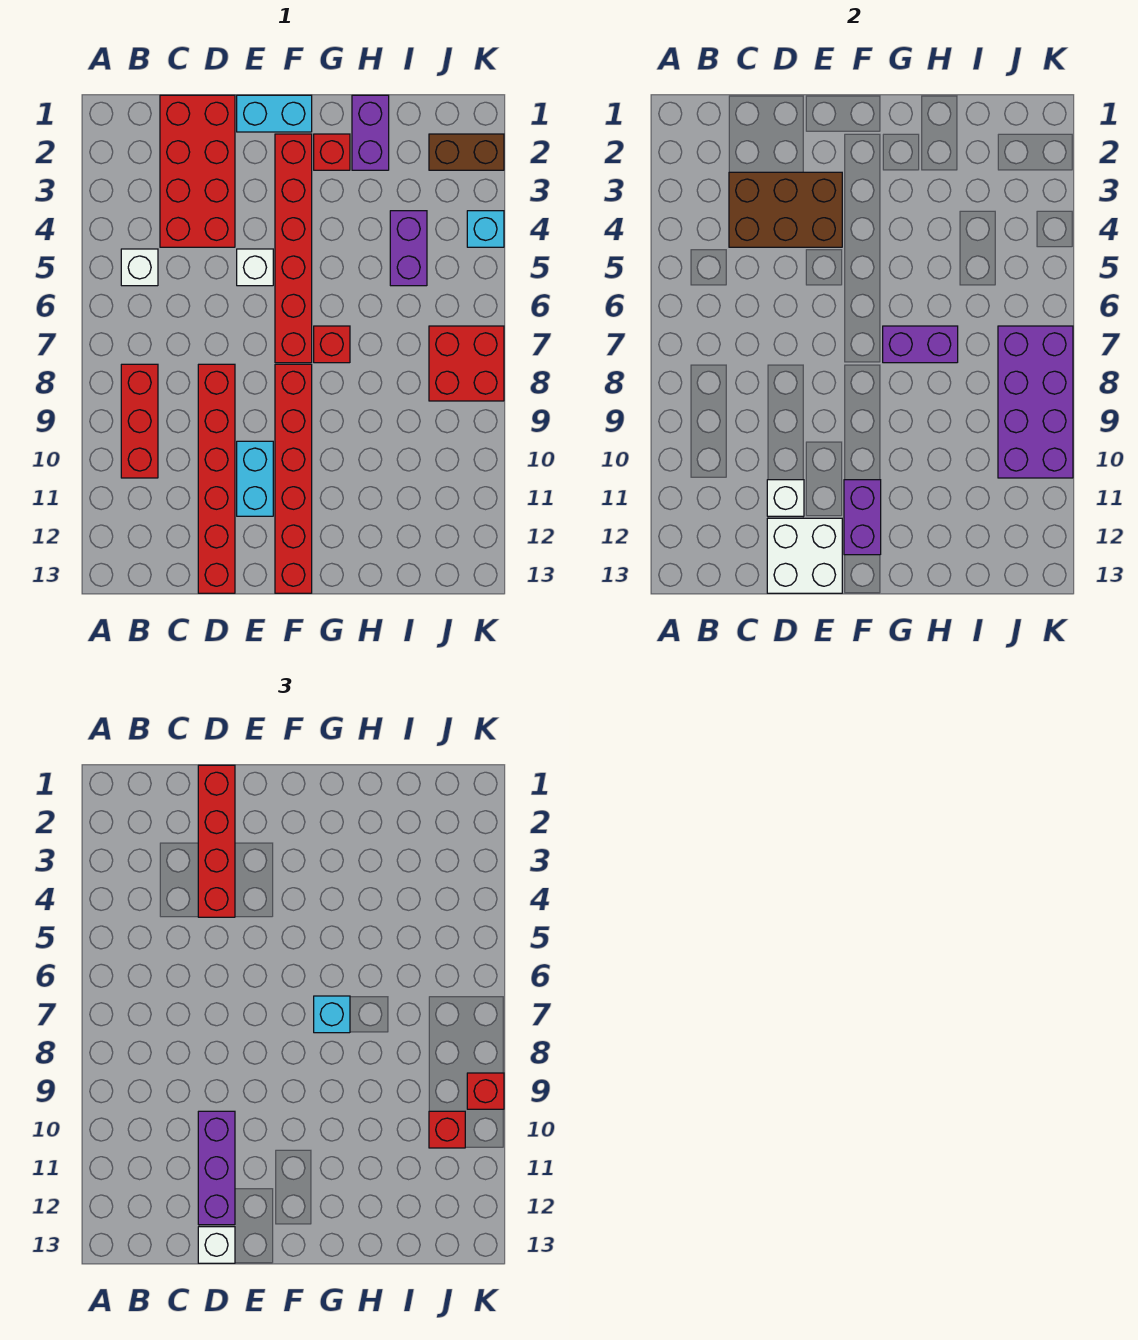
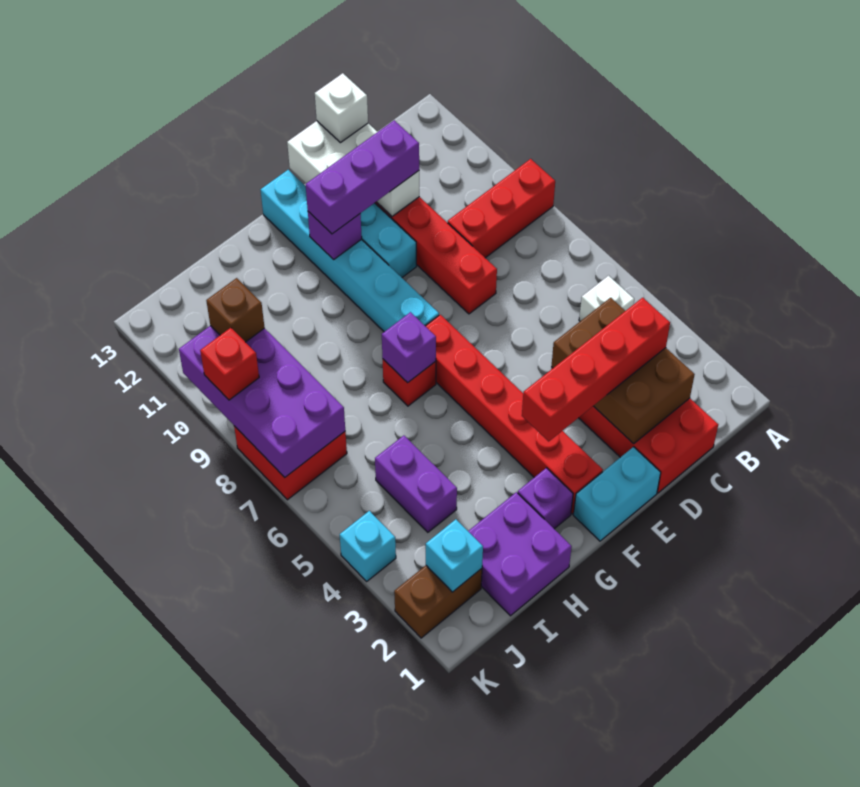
red 1x3 brick [121,364,158,478] -> red 1x3 brick turned to [448,159,555,258]
brown 2x3 brick [729,172,842,247] -> brown 2x3 brick turned to [551,298,695,444]
red 1x4 brick [198,765,235,917] -> red 1x4 brick turned to [522,298,670,441]
purple 1x3 brick [198,1111,235,1225] -> purple 1x3 brick turned to [306,120,419,234]
white 1x1 brick [237,249,273,286] -> none
red 1x6 brick [275,364,312,593] -> cyan 1x6 brick [261,170,439,332]
purple 1x2 brick [844,480,881,555] -> purple 1x1 brick [308,212,362,260]
red 1x1 brick [314,134,350,170] -> purple 1x1 brick [518,468,573,529]
purple 1x2 brick [883,326,958,363] -> purple 1x1 brick [382,312,436,383]
cyan 1x1 brick [314,996,350,1033] -> cyan 1x1 brick moved to [426,519,483,592]
purple 1x2 brick [352,95,389,170] -> purple 2x2 brick [468,492,572,616]
red 1x1 brick [429,1111,465,1148] -> brown 1x1 brick [206,278,265,342]

